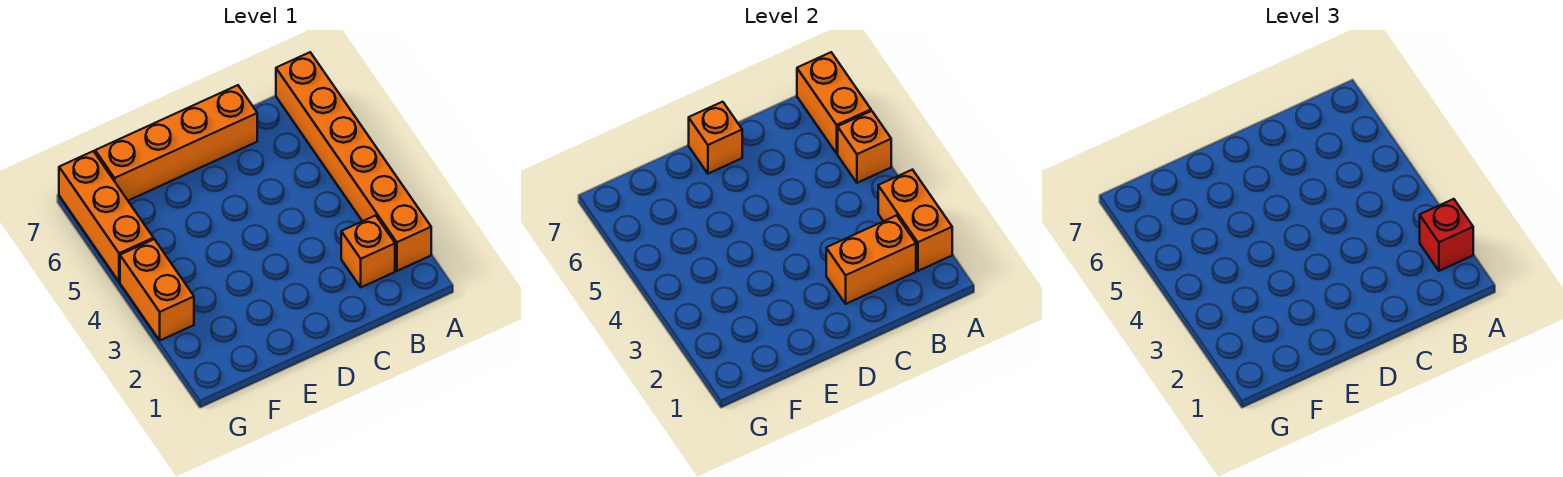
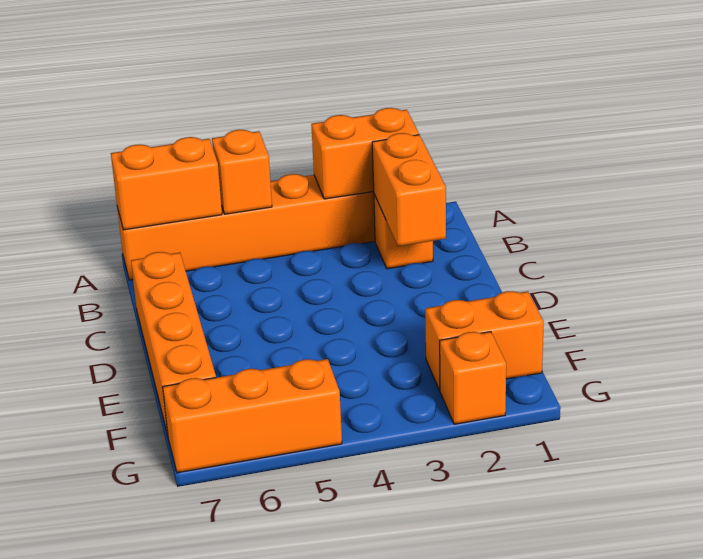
red 1x1 brick [1420,199,1473,271] -> none
orange 1x1 brick [689,102,742,174] -> orange 1x1 brick moved to [440,332,506,424]
orange 1x2 brick [120,239,194,340] -> orange 1x2 brick moved to [425,291,544,390]

